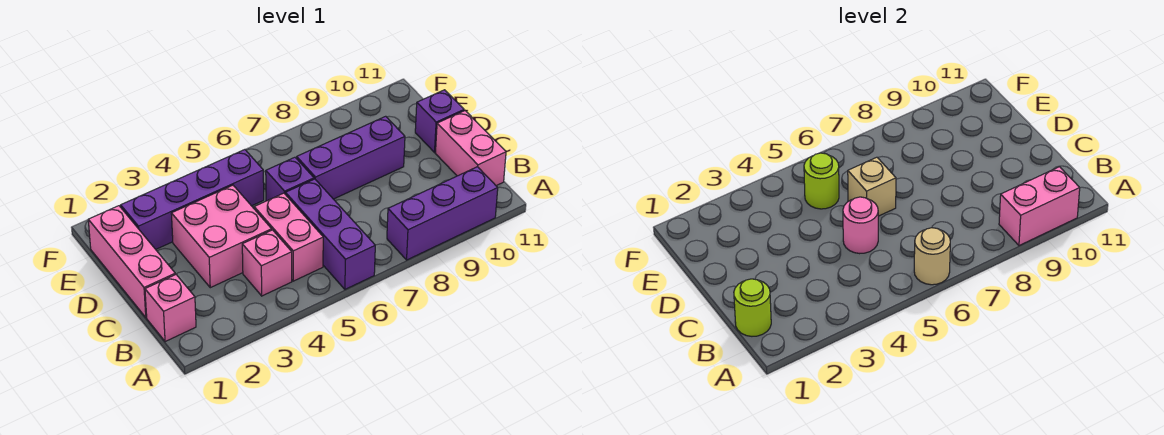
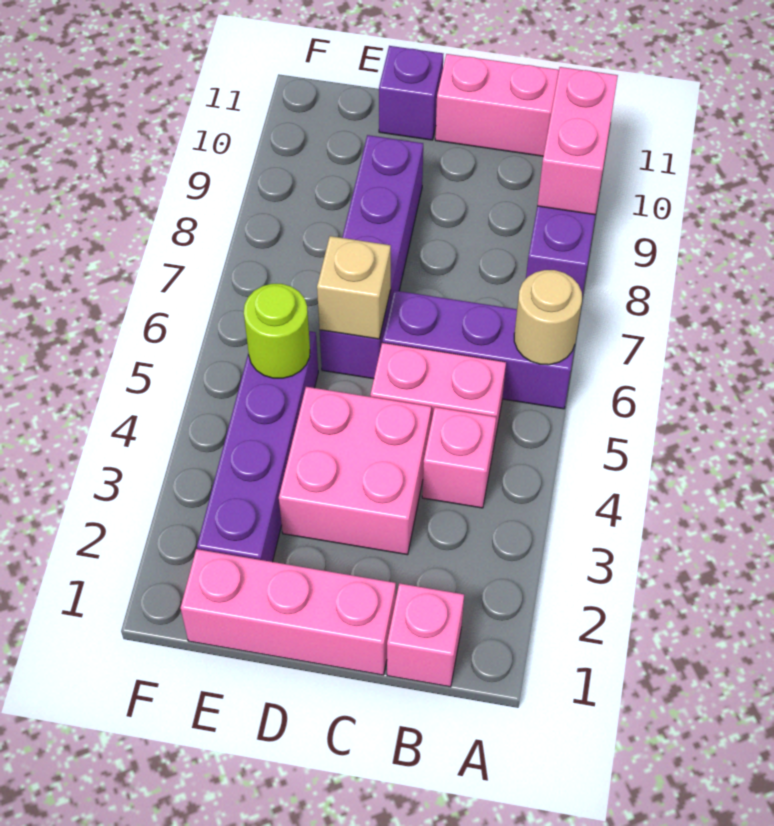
lime 1x1 round brick [734,279,771,336] -> none
pink 1x1 round brick [843,197,878,254] -> none

